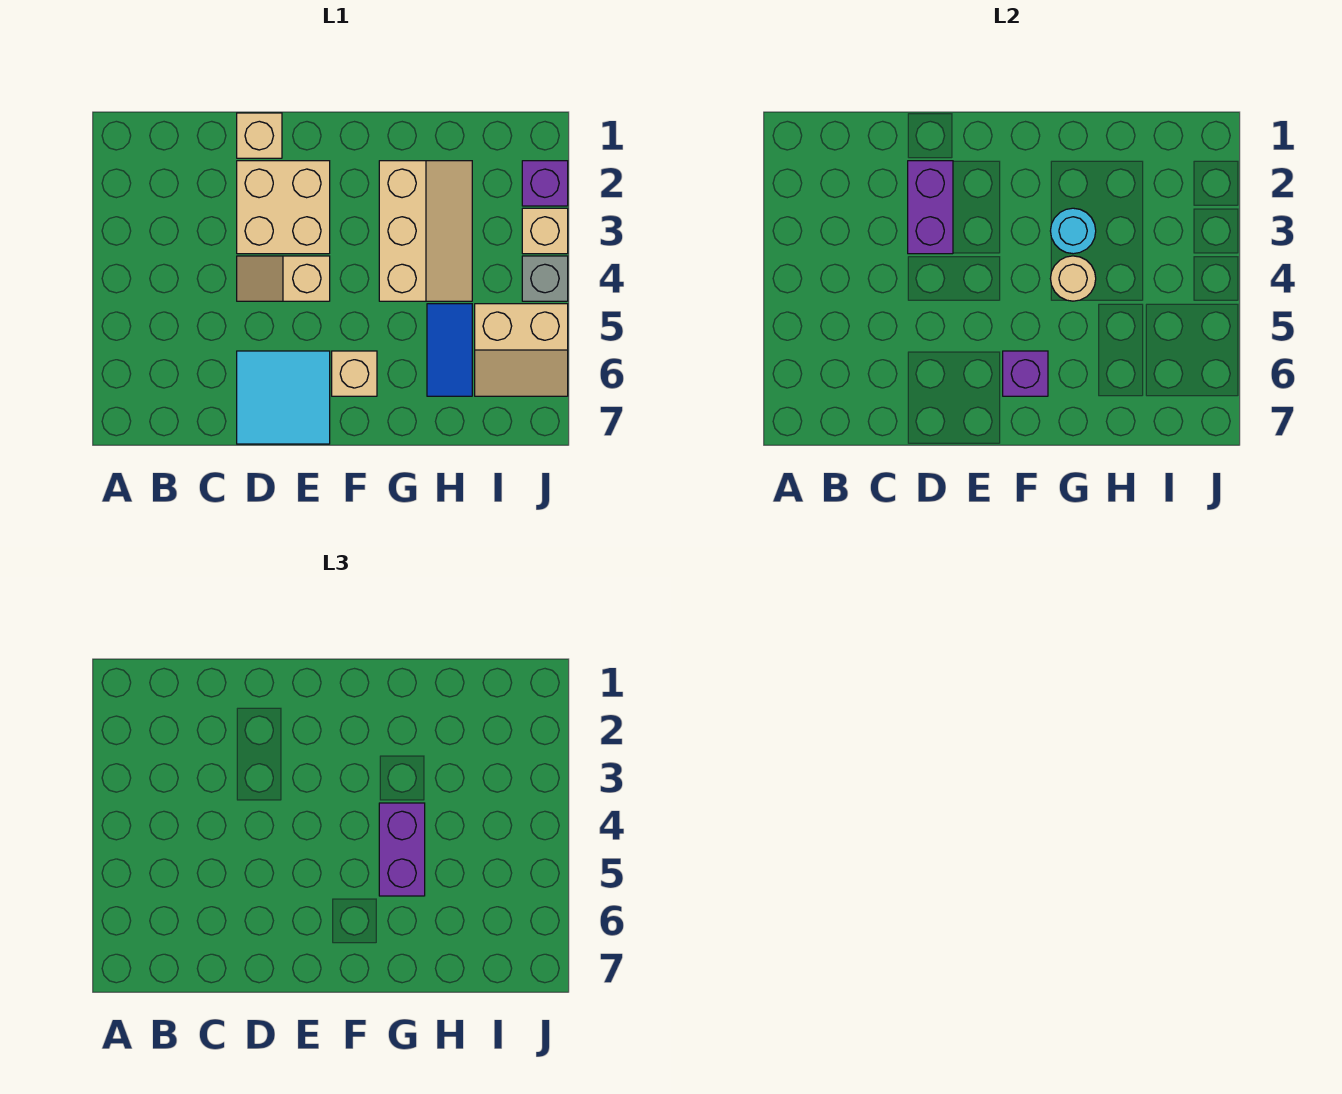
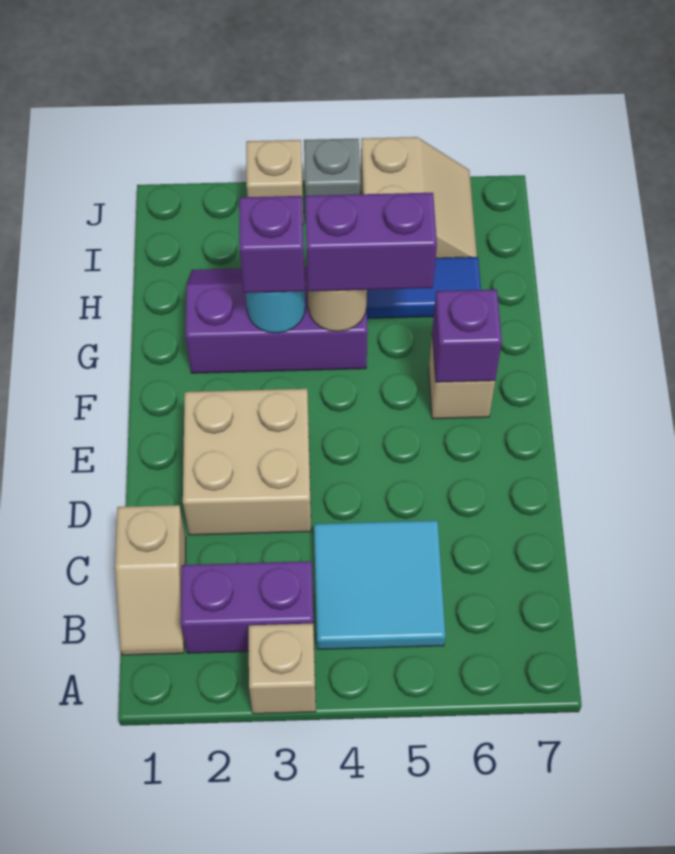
tan 1x1 brick [237,113,282,158] -> tan 1x1 brick moved to [249,624,316,714]
purple 1x2 brick [908,161,953,254] -> purple 1x2 brick moved to [181,561,314,653]
tan 1x2 slope [237,256,330,301] -> tan 1x2 slope moved to [115,505,186,655]
cyan 2x2 tile [237,351,330,444] -> cyan 2x2 tile moved to [314,520,445,649]
tan 2x3 slope [379,161,472,301] -> purple 2x3 slope [186,267,368,373]
purple 1x1 brick [522,161,568,206] -> purple 1x1 brick moved to [239,196,305,293]

